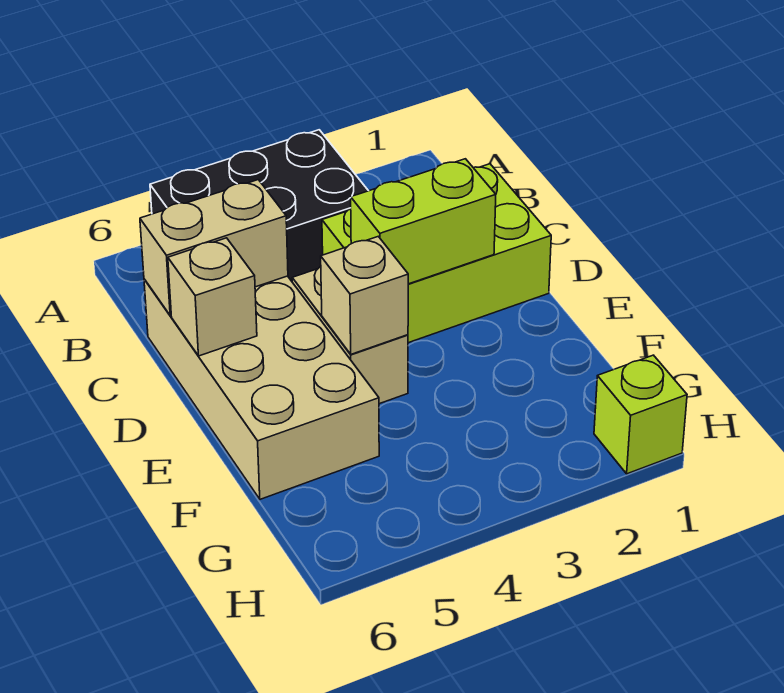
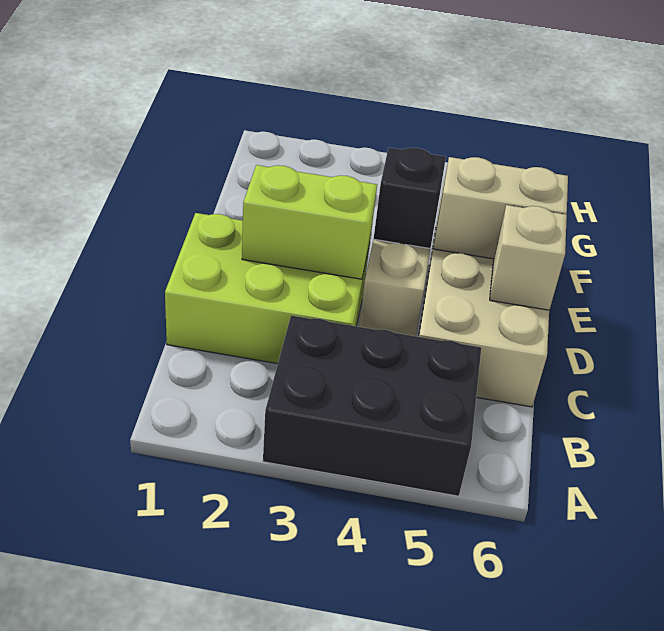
tan 1x2 brick [140,180,288,316] -> tan 1x2 brick moved to [433,157,568,259]
tan 1x1 brick [321,237,408,354] -> black 1x1 brick [374,148,446,249]
lime 1x1 brick [594,355,687,474] -> none

